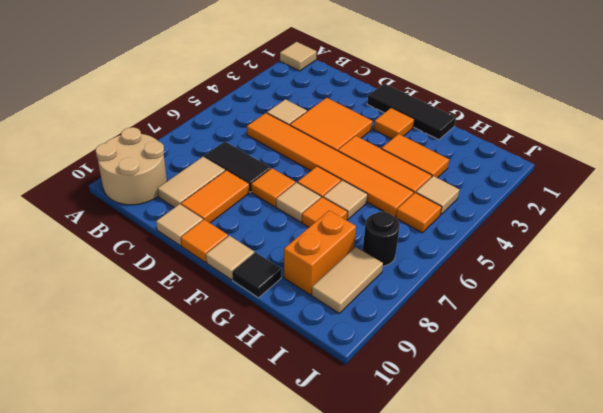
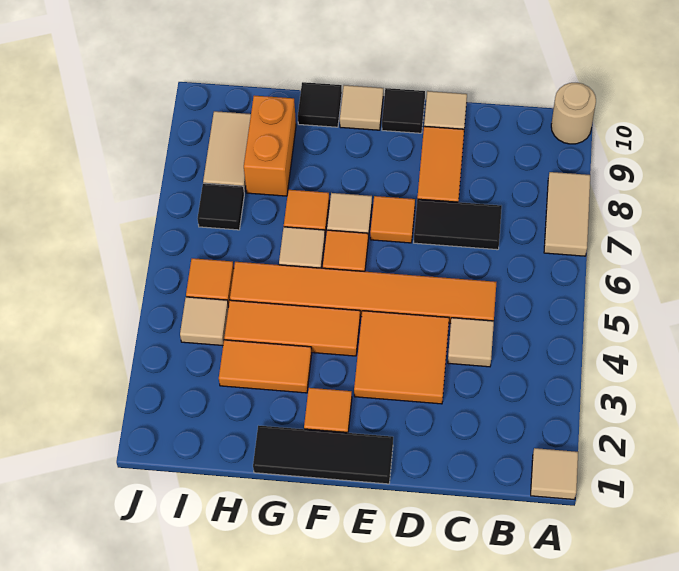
tan 2x2 round brick [96,127,167,205] -> tan 1x1 round brick [551,83,596,144]
tan 1x2 tile [158,157,225,208] -> tan 1x2 tile moved to [544,172,590,256]
orange 1x1 tile [181,220,228,262] -> black 1x1 tile [382,88,425,133]
black 1x1 round brick [363,212,400,266] -> black 1x1 tile [198,183,244,230]

